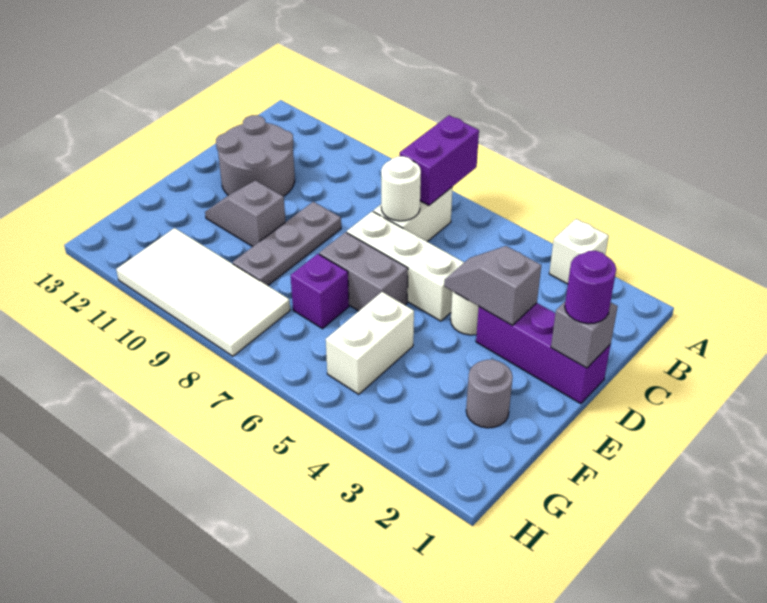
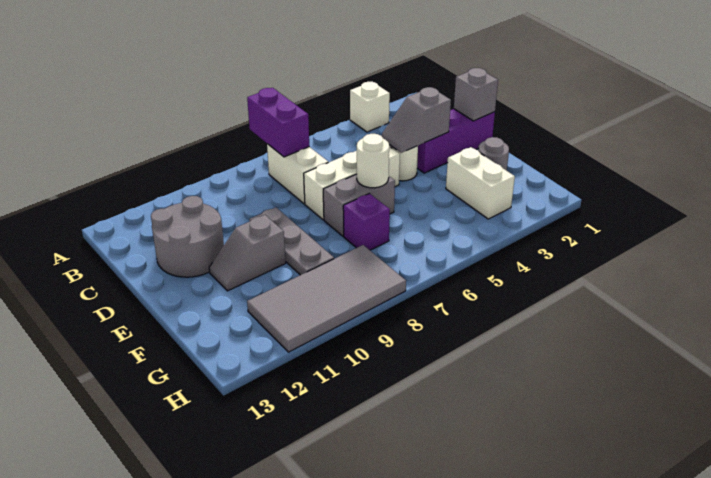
white 1x1 round brick [381,156,421,221] -> white 1x1 round brick moved to [357,134,389,188]
purple 1x1 round brick [565,251,616,324] -> none
white 1x2 brick [326,292,414,394] -> white 1x2 brick moved to [446,147,515,219]
white 2x4 tile [116,228,290,356] -> grey 2x4 tile [247,245,406,352]

